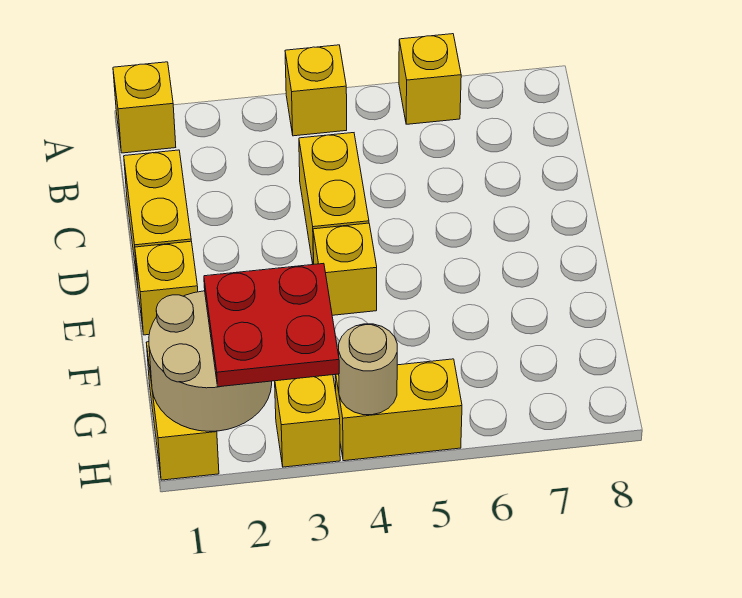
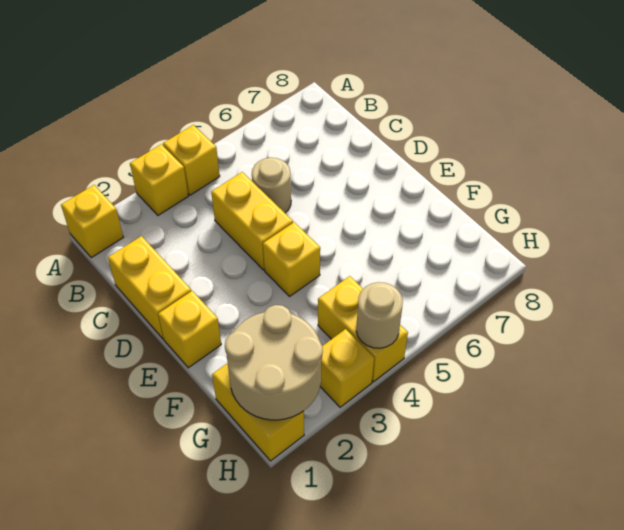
yellow 1x1 brick [399,34,461,124] -> yellow 1x1 brick moved to [130,144,188,215]
none -> tan 1x1 round brick [252,158,291,213]
red 2x2 plate [204,263,339,387] -> none
yellow 1x2 brick [335,359,462,461] -> yellow 1x2 brick turned to [318,276,408,382]

